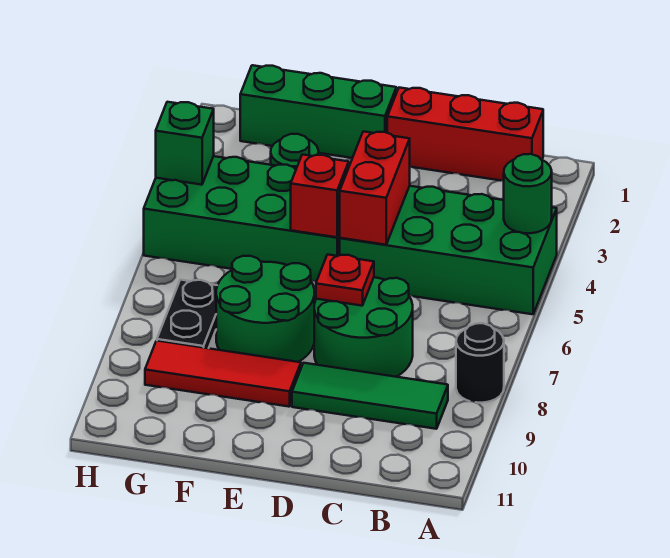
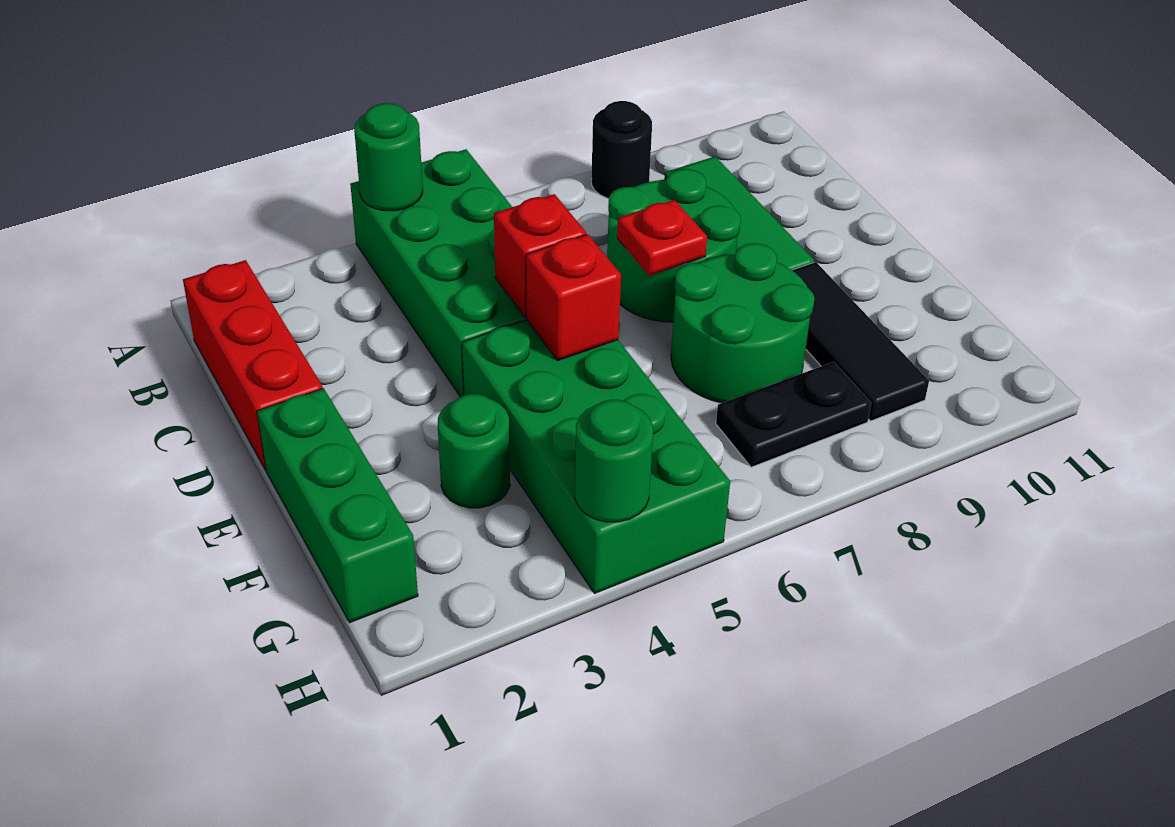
red 1x2 brick [339,131,410,245] -> red 1x1 brick [494,194,586,317]
red 1x3 tile [145,341,301,407] -> black 1x3 tile [792,262,929,421]
green 1x1 brick [156,102,214,185] -> green 1x1 round brick [575,400,653,522]

